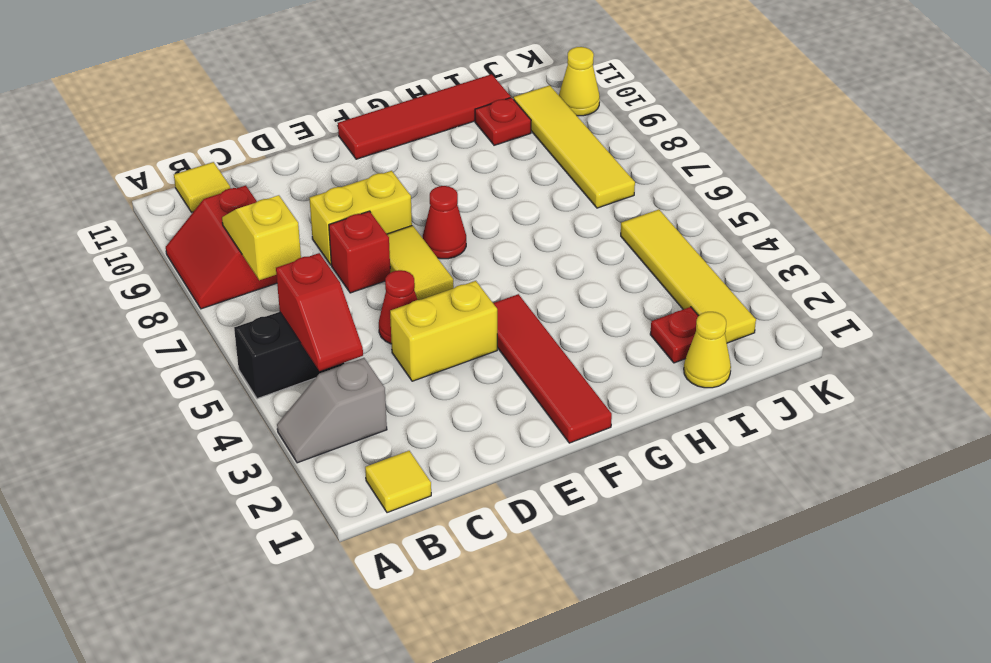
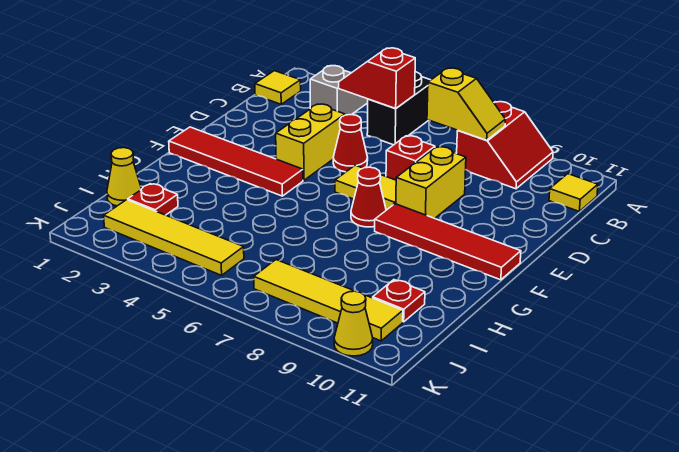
red 2x2 slope [166,185,277,309] -> red 2x2 slope turned to [457,102,553,189]
red 1x4 tile [338,74,511,159] -> red 1x4 tile turned to [375,204,521,280]

